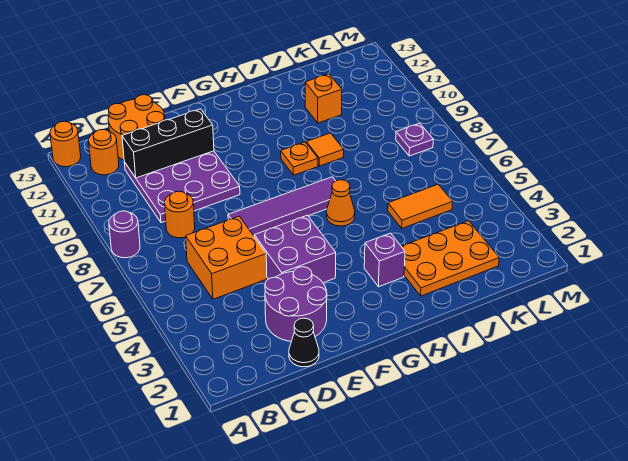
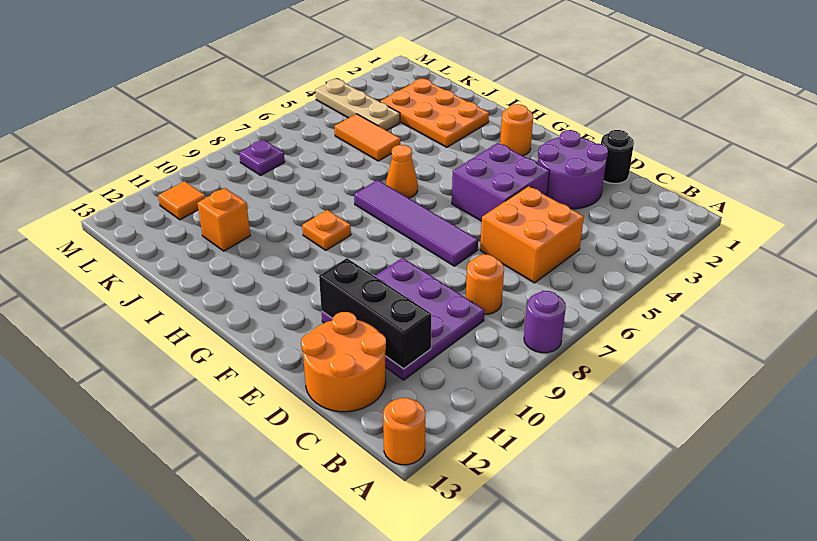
orange 1x1 round brick [89,130,119,175] -> orange 1x1 round brick moved to [500,104,533,156]
black 1x1 cone [289,318,319,367] -> black 1x1 round brick [601,130,634,183]
purple 1x1 brick [364,233,405,287] -> none
orange 1x1 tile [306,133,344,166] -> orange 1x1 tile moved to [158,181,205,220]
none -> tan 1x3 plate [315,79,400,130]

